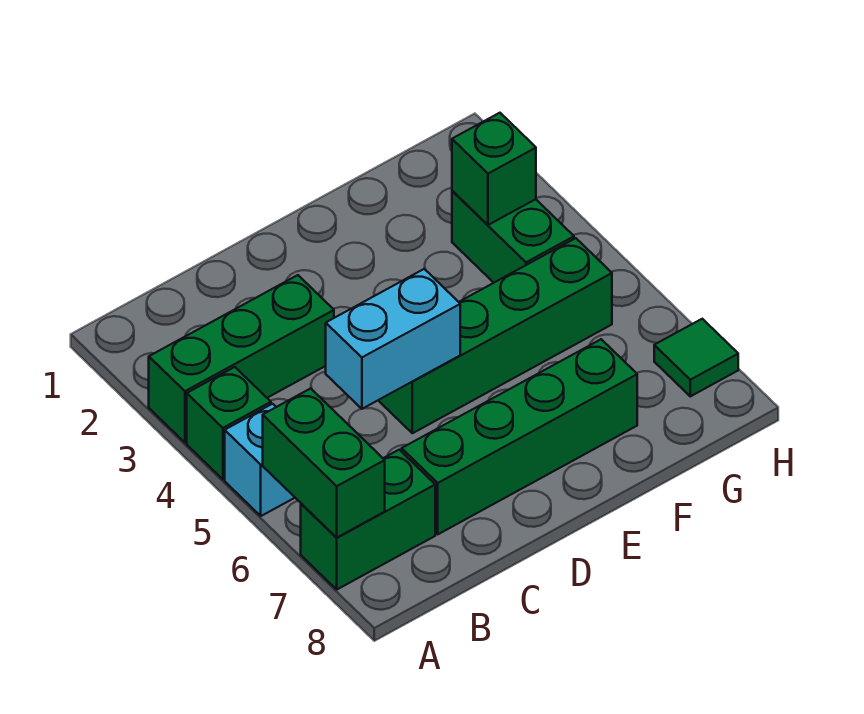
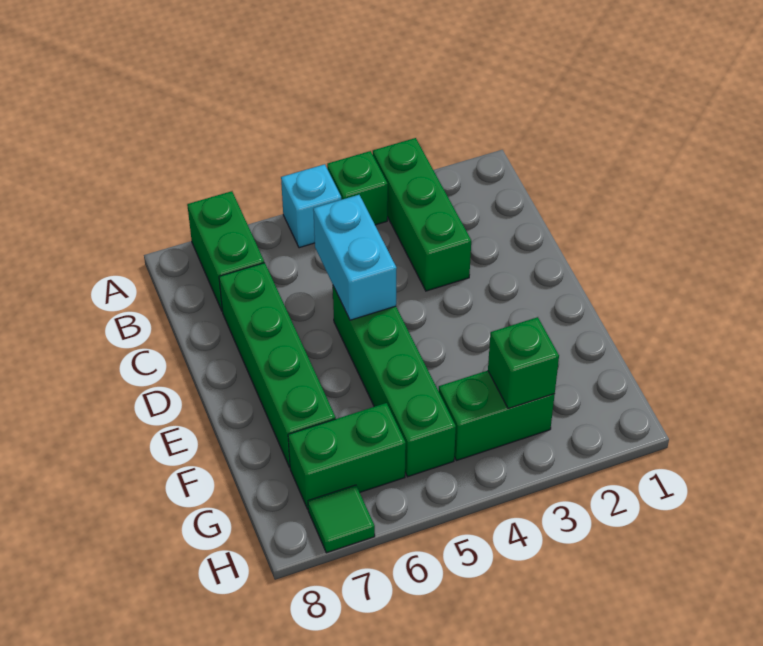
green 1x2 brick [263,388,385,537] -> green 1x2 brick moved to [288,403,406,509]

